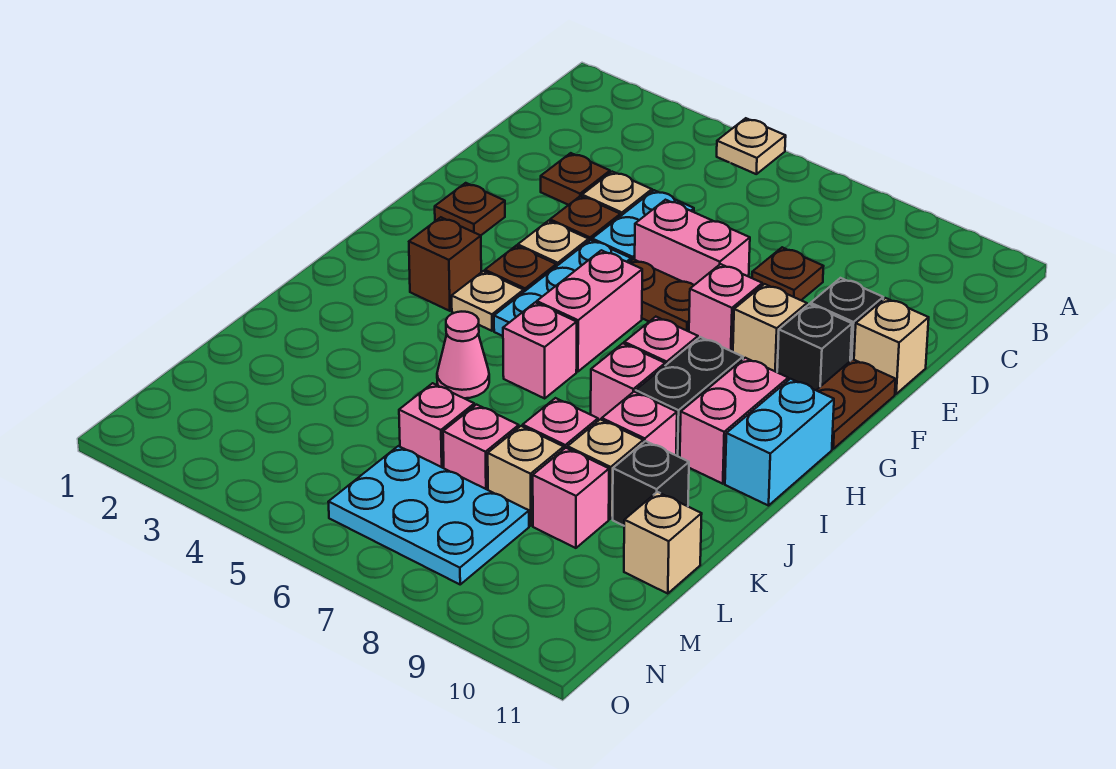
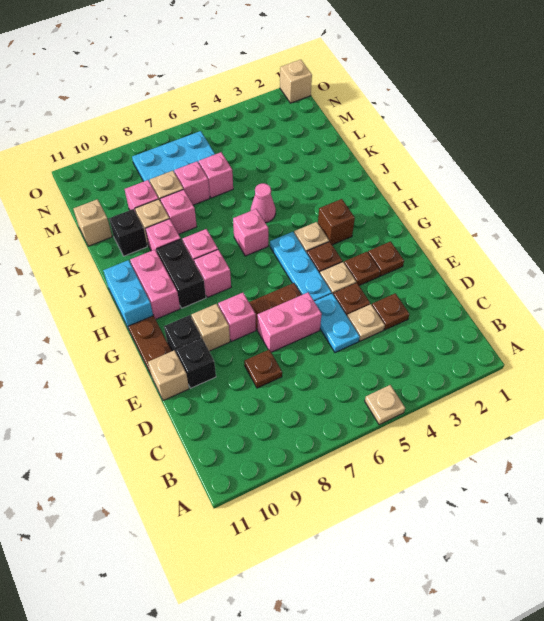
none -> brown 1x1 plate [344,252,380,285]
pink 1x2 brick [537,250,642,371] -> none
none -> tan 1x1 brick [280,60,312,103]

